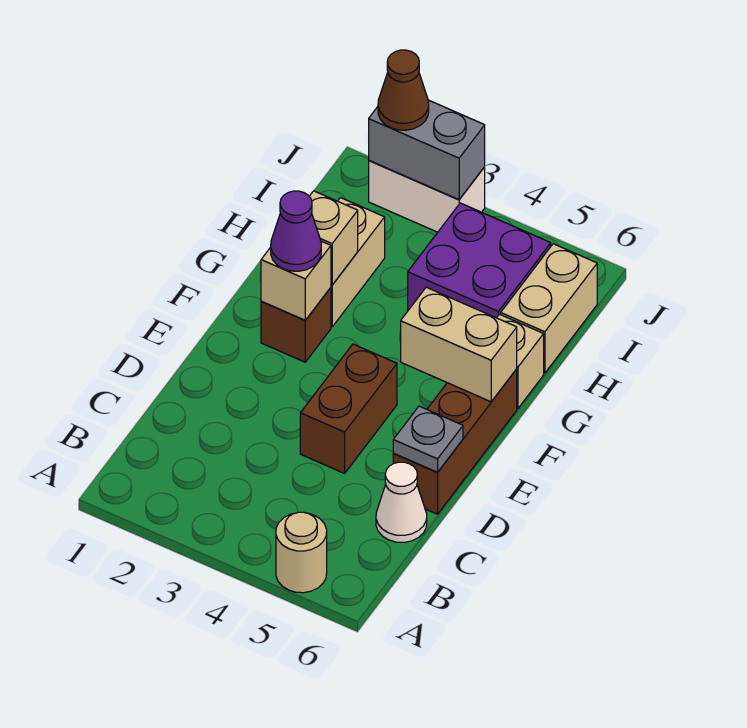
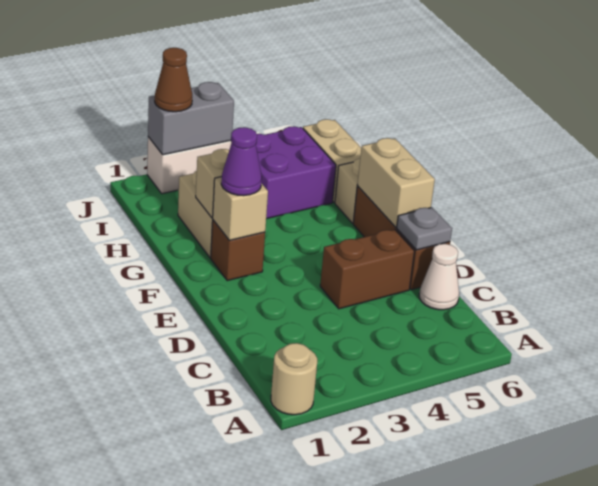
tan 1x1 round brick [276,512,327,593] -> tan 1x1 round brick moved to [271,343,317,415]
brown 1x2 brick [300,344,397,473] -> brown 1x2 brick turned to [320,229,414,309]
tan 1x2 brick [401,287,517,402] -> tan 1x2 brick turned to [357,138,435,227]

